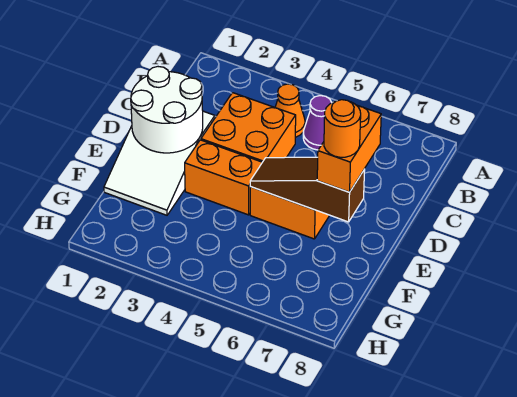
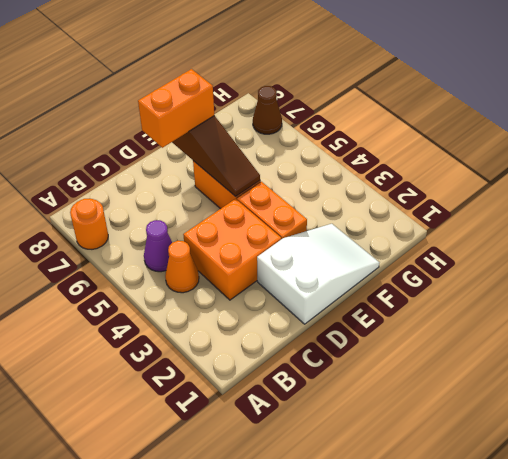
white 2x2 round brick [131,67,203,153] -> none
orange 1x1 round brick [324,100,361,157] -> orange 1x1 round brick moved to [70,199,108,249]
none -> brown 1x1 cone [253,86,282,134]

